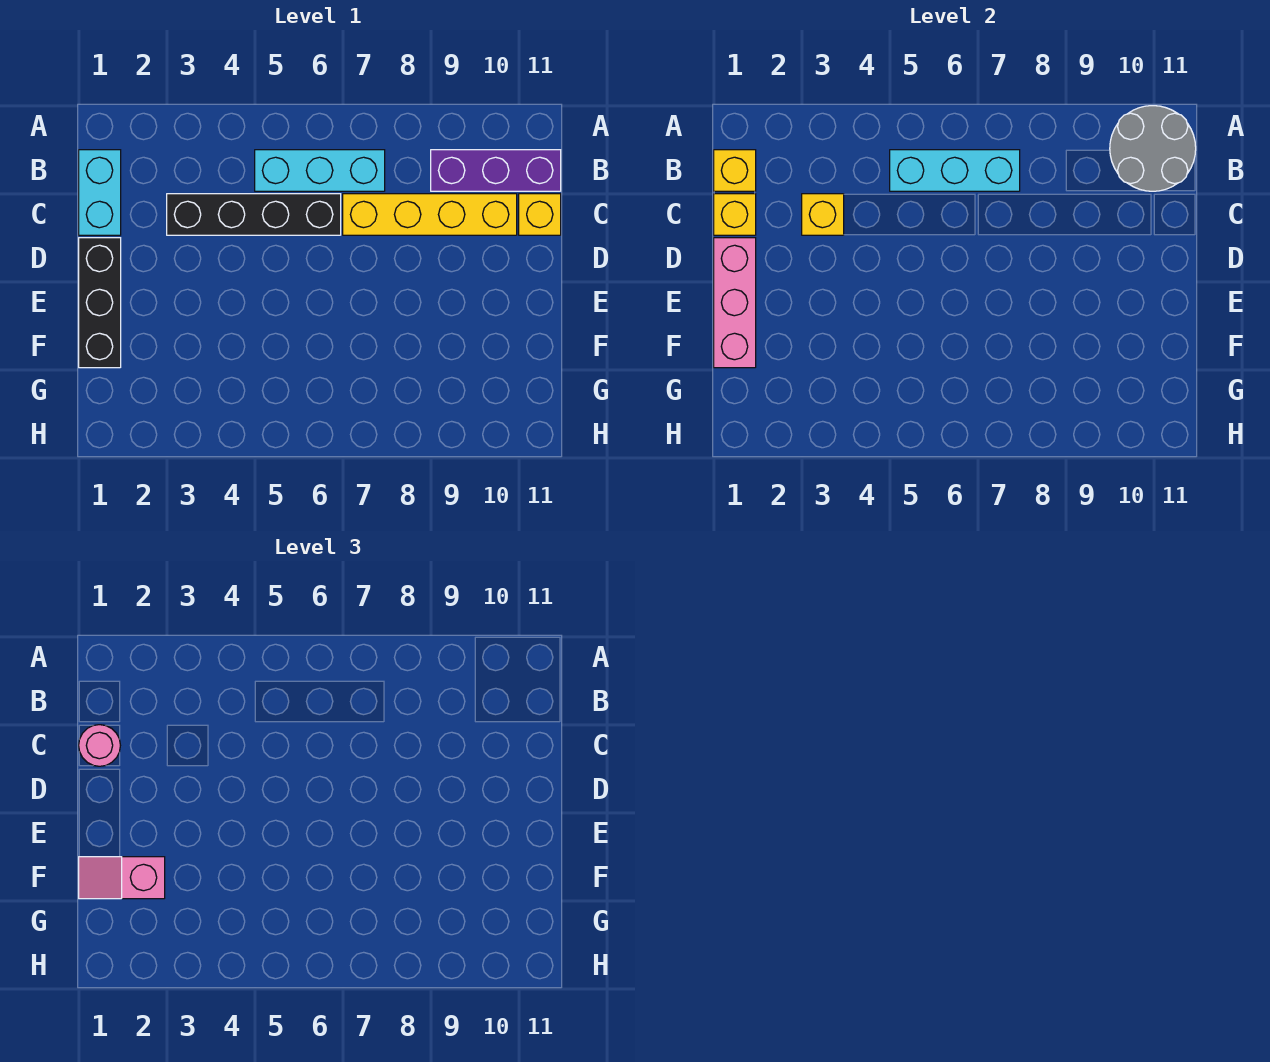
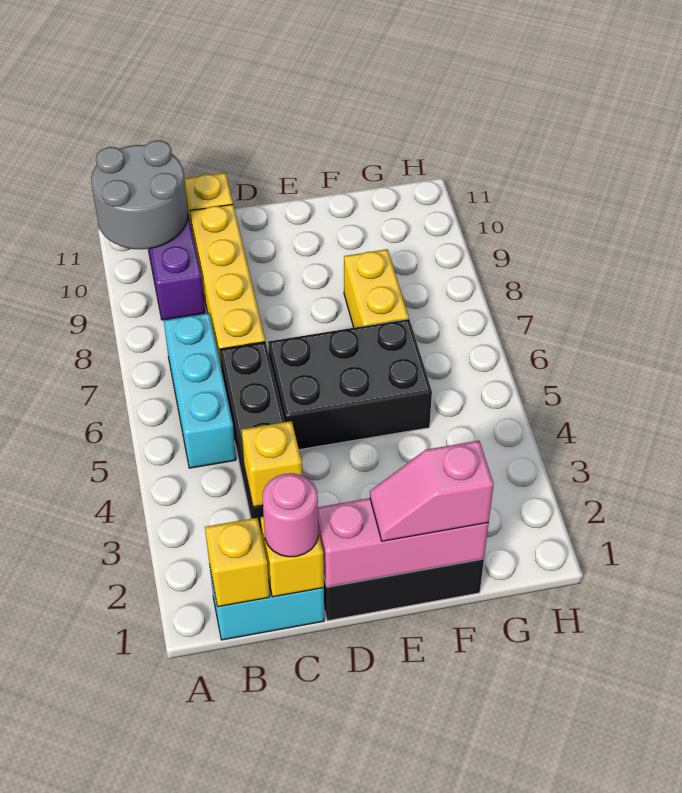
cyan 1x3 brick [890,150,1020,191] -> none
none -> black 2x3 brick [268,319,432,450]
pink 1x2 slope [79,857,165,899] -> pink 1x2 slope turned to [370,441,494,541]
none -> yellow 1x2 brick [344,249,409,328]

